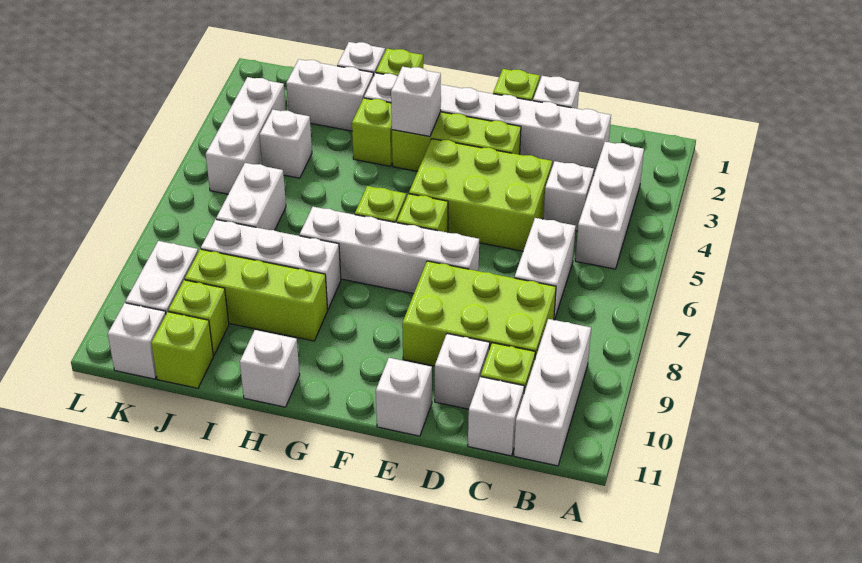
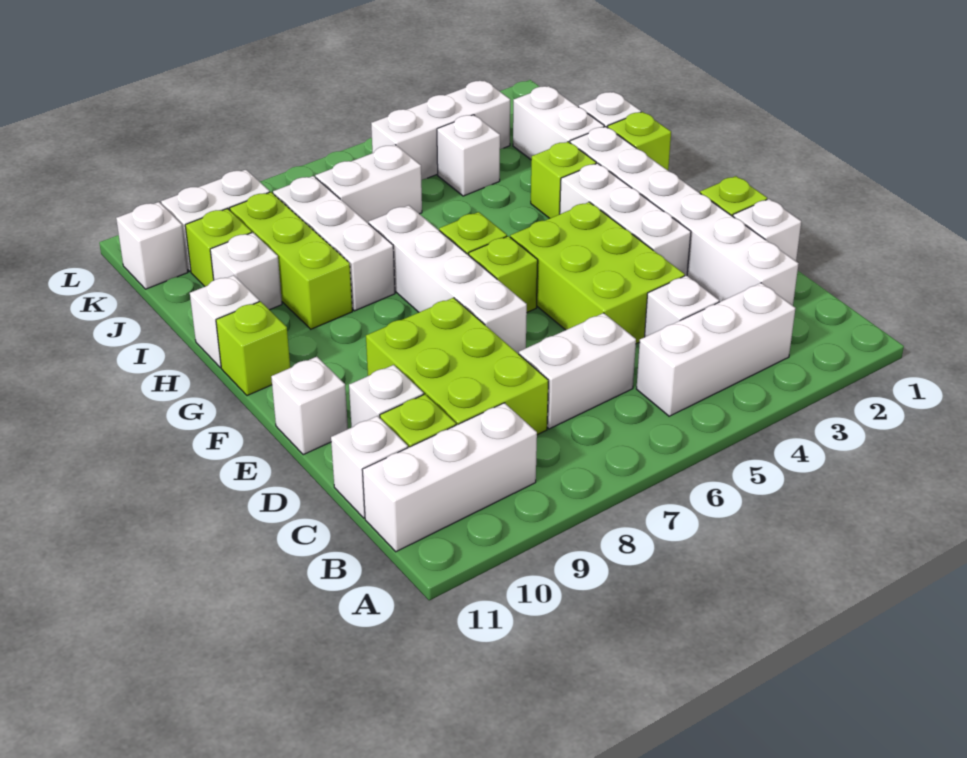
lime 1x3 brick [392,112,521,171] -> white 1x3 brick [560,163,691,276]
white 1x1 brick [391,67,441,137] -> white 1x1 brick moved to [210,232,282,310]
lime 1x1 brick [151,312,213,388] -> lime 1x1 brick moved to [216,301,290,396]

